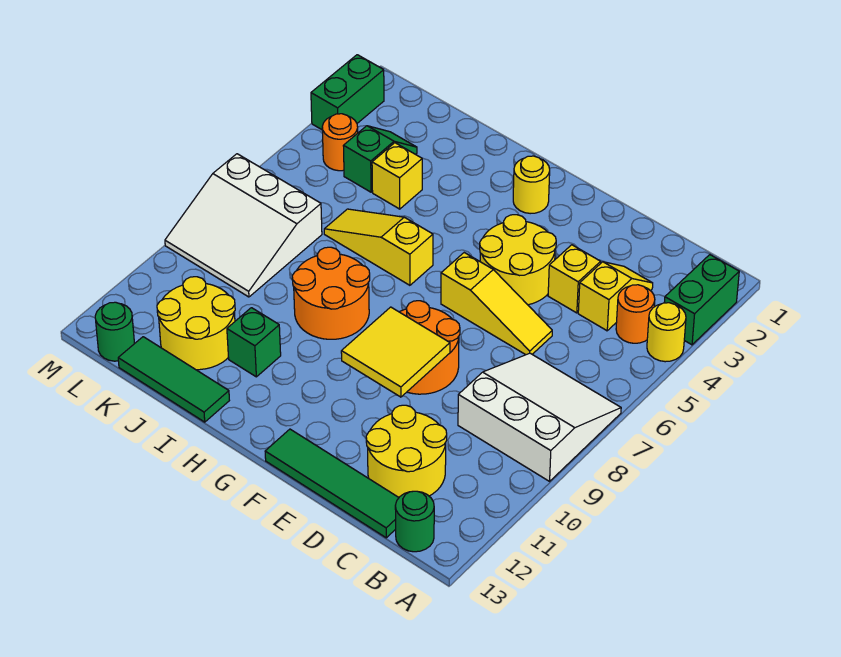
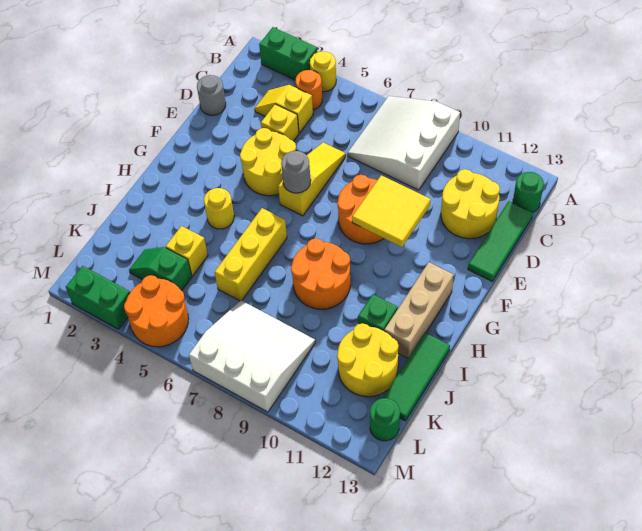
green 1x4 tile [265,429,399,538] -> green 1x3 tile [468,201,533,281]
none -> grey 1x1 round brick [197,75,226,115]
none -> grey 1x1 round brick [281,151,311,193]
yellow 1x1 round brick [513,156,550,214] -> yellow 1x1 round brick moved to [204,188,234,229]
none -> tan 1x3 brick [384,262,454,358]
yellow 1x3 slope [324,209,433,285] -> yellow 1x3 brick [215,208,287,301]
white 3x3 slope [165,154,322,297] -> white 3x3 slope turned to [189,301,315,412]
orange 1x1 round brick [322,114,358,171] -> orange 2x2 round brick [124,275,189,347]

